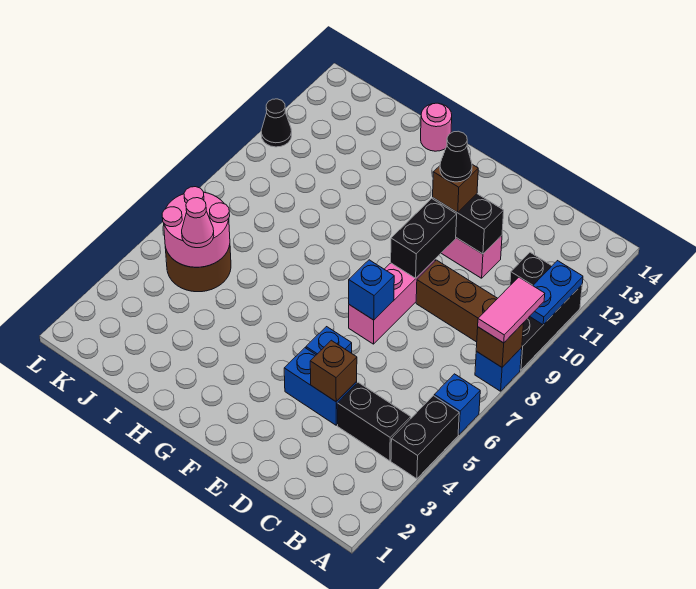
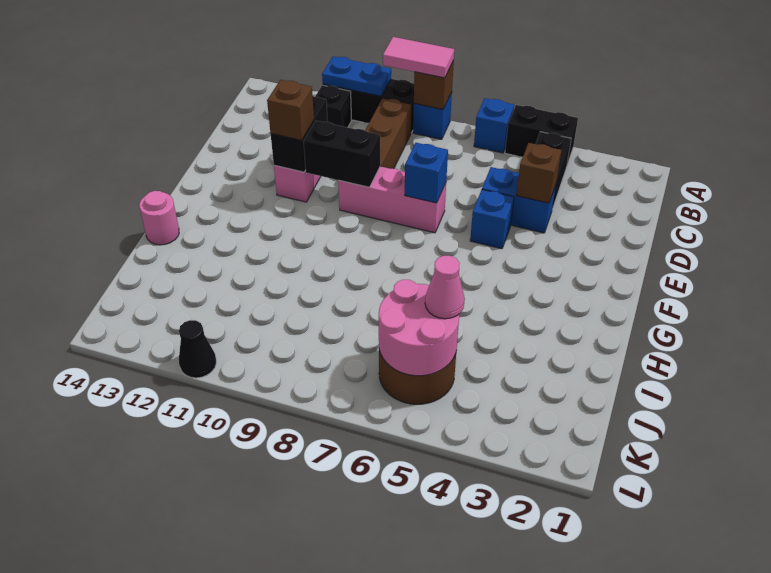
blue 1x2 brick [284,348,357,425] -> blue 1x2 brick turned to [482,167,556,233]
black 1x1 cone [440,131,472,182] -> none

